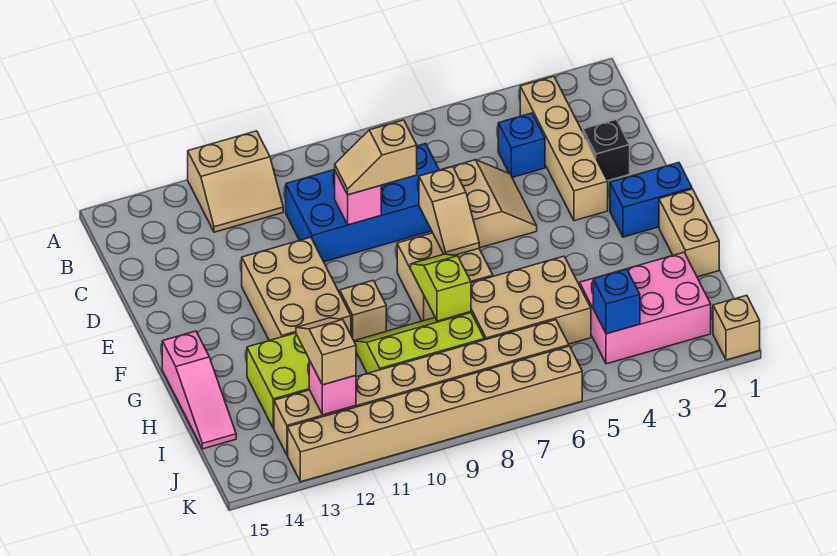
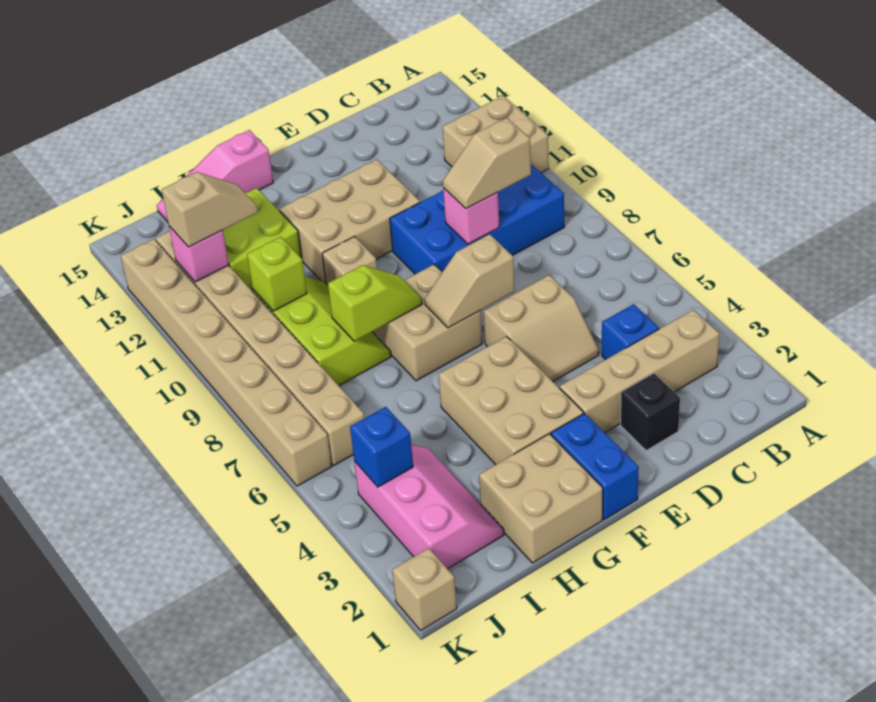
tan 2x2 slope [188,131,283,232] -> tan 2x2 brick [442,96,549,173]
blue 2x4 brick [286,144,439,262] -> blue 2x4 brick turned to [390,164,564,274]
tan 1x2 slope [335,120,417,195] -> tan 1x2 slope turned to [443,118,531,208]
tan 1x2 brick [659,189,719,277] -> tan 2x2 brick [479,434,603,563]
tan 2x3 brick [471,256,591,344] -> tan 2x3 brick moved to [439,336,583,465]
pink 2x3 brick [580,253,711,364] -> pink 2x3 slope [354,445,504,569]
none -> lime 1x1 brick [247,237,307,311]

